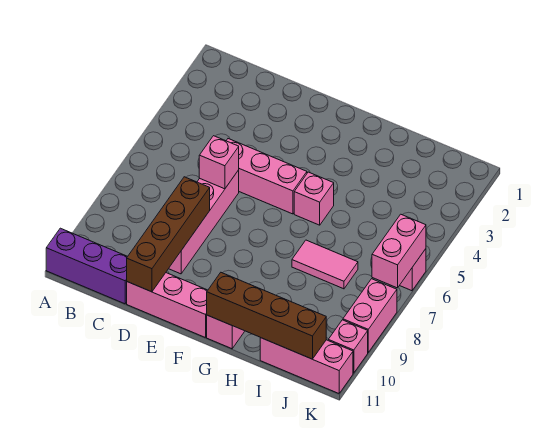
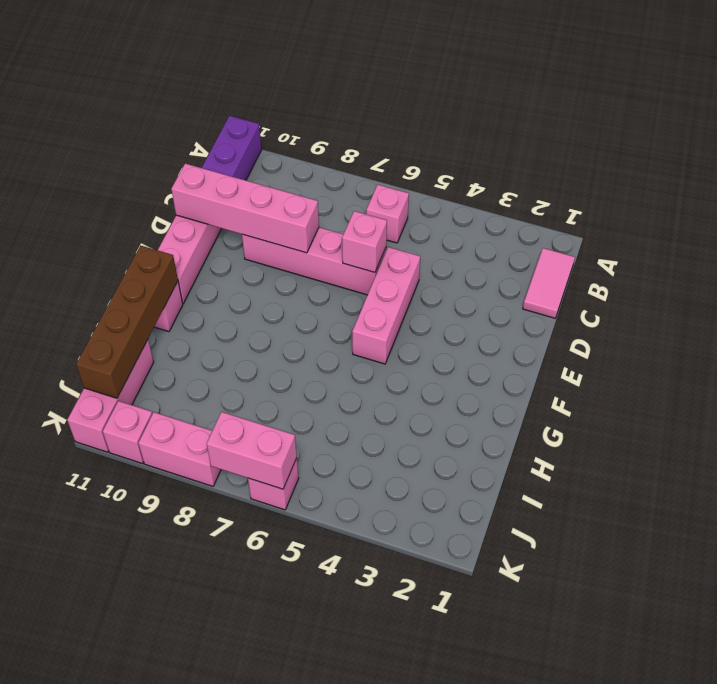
brown 1x4 brick [127,177,210,292] -> pink 1x4 brick [171,164,319,253]
pink 1x1 brick [294,172,334,225] -> pink 1x1 brick moved to [366,185,409,243]
pink 1x2 tile [292,240,358,289] -> pink 1x2 tile moved to [523,248,575,318]

